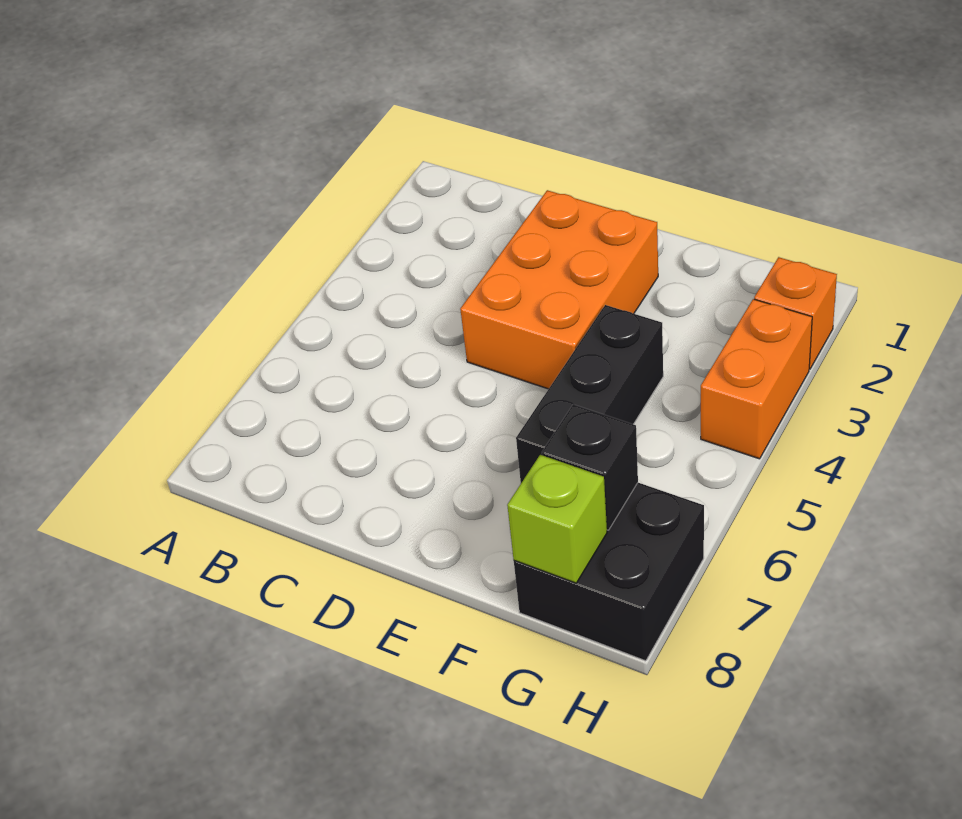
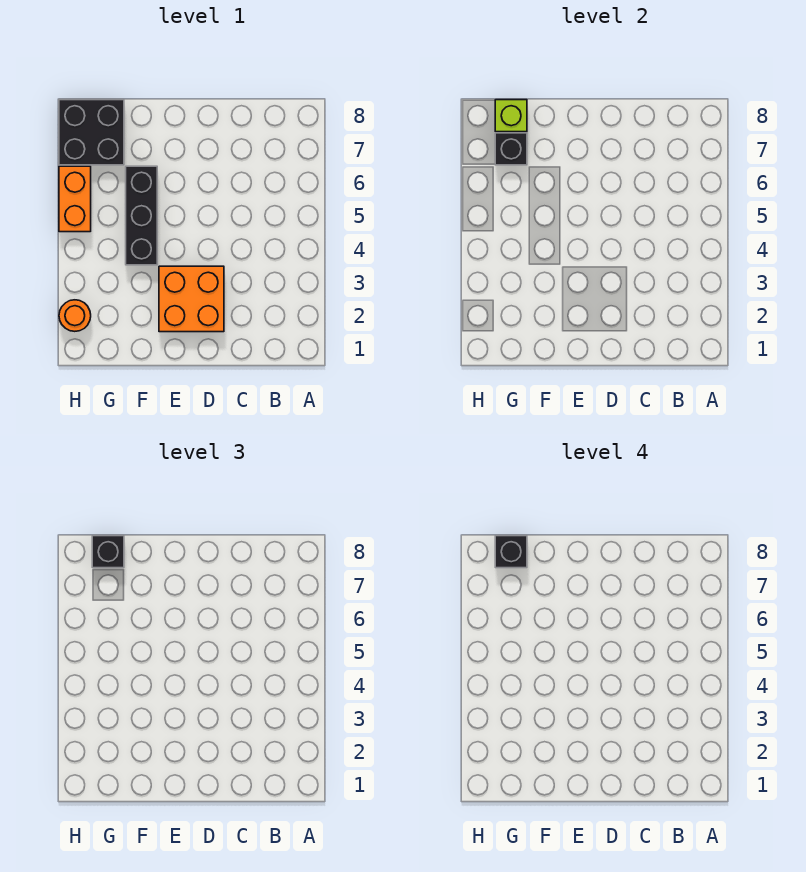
orange 2x3 brick [460,190,658,389] -> orange 2x2 brick [159,266,224,332]
none -> black 1x1 brick [92,536,124,568]
none -> black 1x1 brick [495,536,527,568]
orange 1x1 brick [754,257,837,369] -> orange 1x1 round brick [59,300,91,331]
orange 1x2 brick [701,299,812,459] -> orange 1x2 brick moved to [59,166,91,232]

